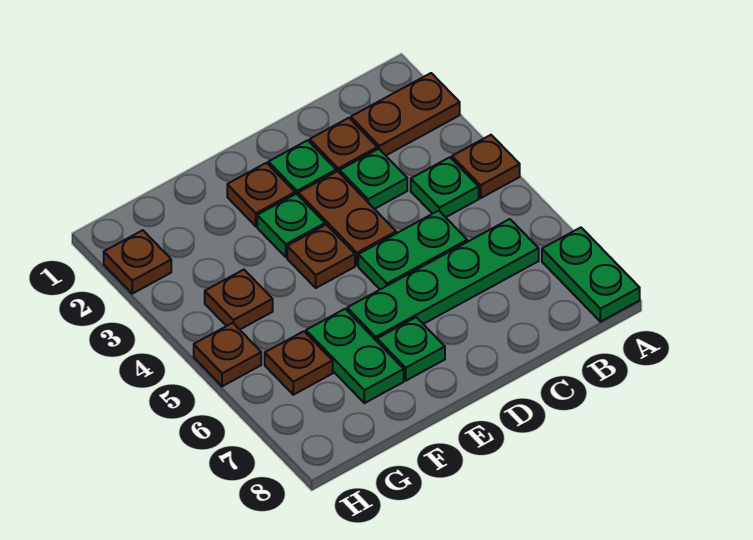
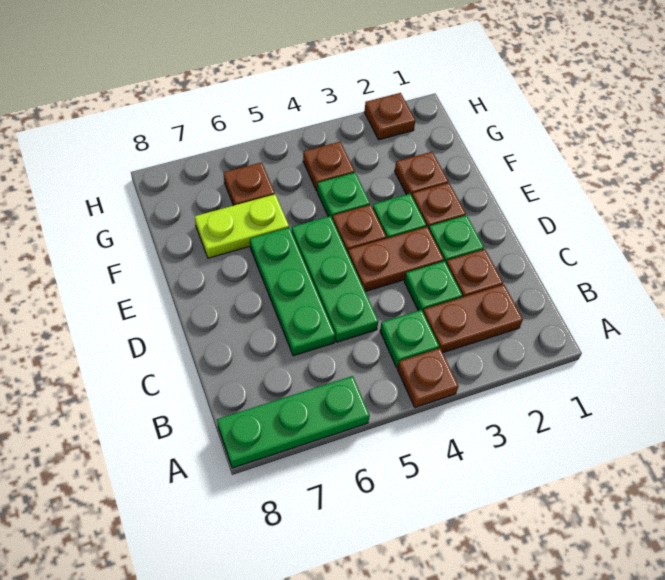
brown 1x2 plate [351,73,460,155] -> brown 1x2 plate turned to [423,284,523,353]
green 1x2 plate [542,228,640,322] -> green 1x3 plate [217,376,370,468]
green 1x4 plate [347,219,539,341] -> green 1x3 plate [250,228,335,356]
green 1x2 plate [358,211,467,289] -> green 1x3 plate [292,216,378,342]
green 1x1 plate [377,317,445,381] -> green 1x1 plate moved to [317,173,370,217]
green 1x2 plate [306,309,404,403] -> lime 1x2 plate [195,194,289,258]
brown 1x1 plate [194,323,261,386] -> brown 1x1 plate moved to [395,152,448,196]

